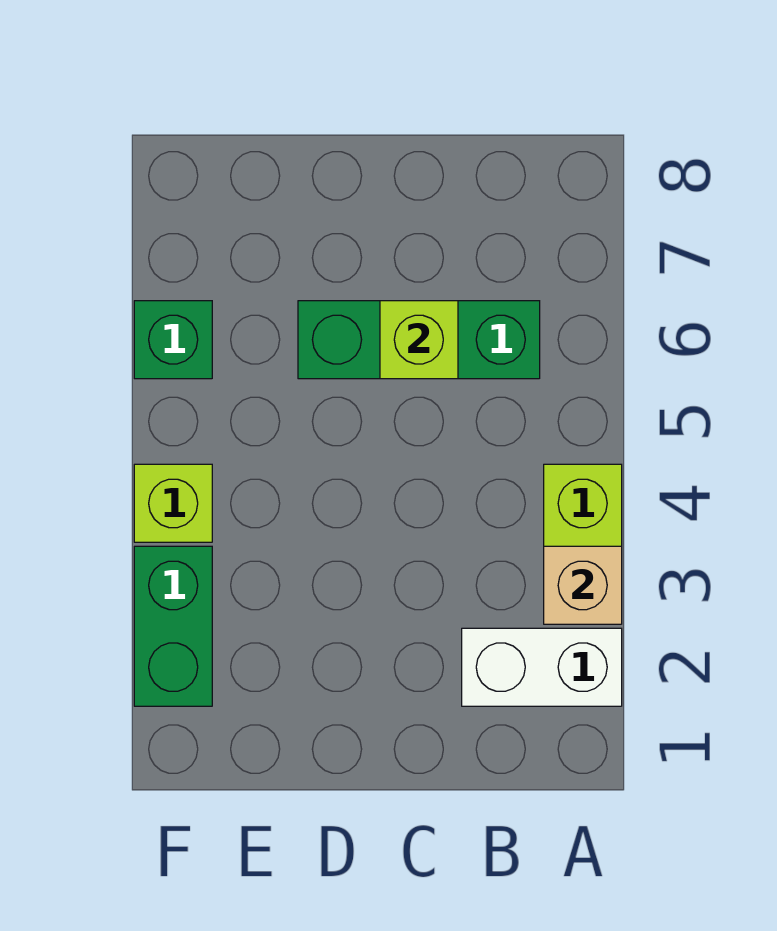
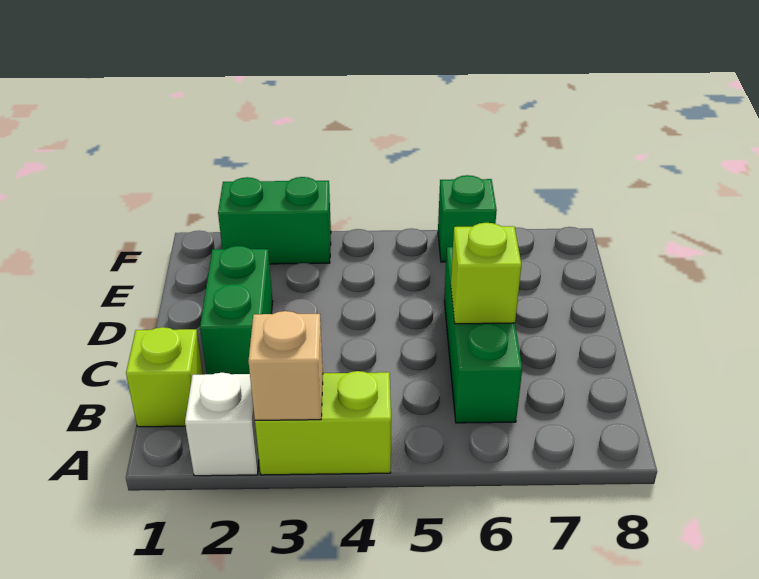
white 1x2 brick [462,628,622,706] -> white 1x1 brick [185,373,259,476]
none -> green 1x2 brick [200,246,273,374]
lime 1x1 brick [134,464,212,542] -> lime 1x1 brick moved to [126,327,203,427]

